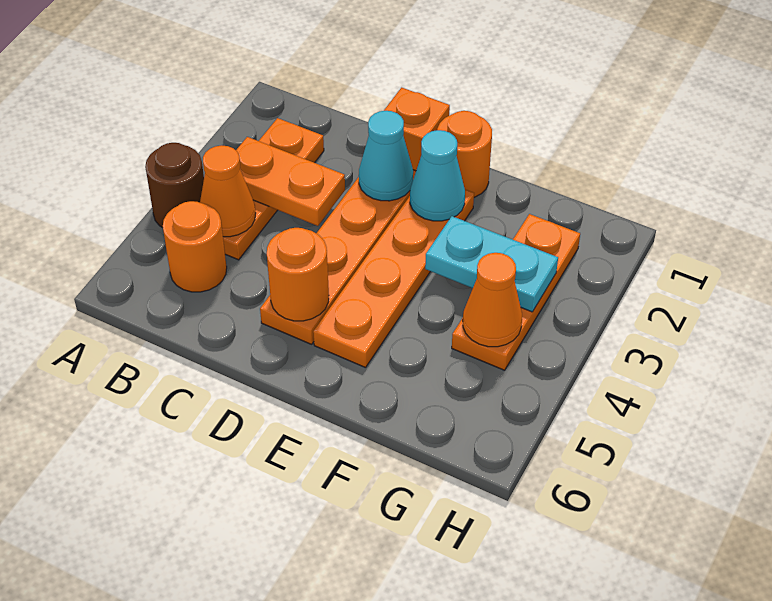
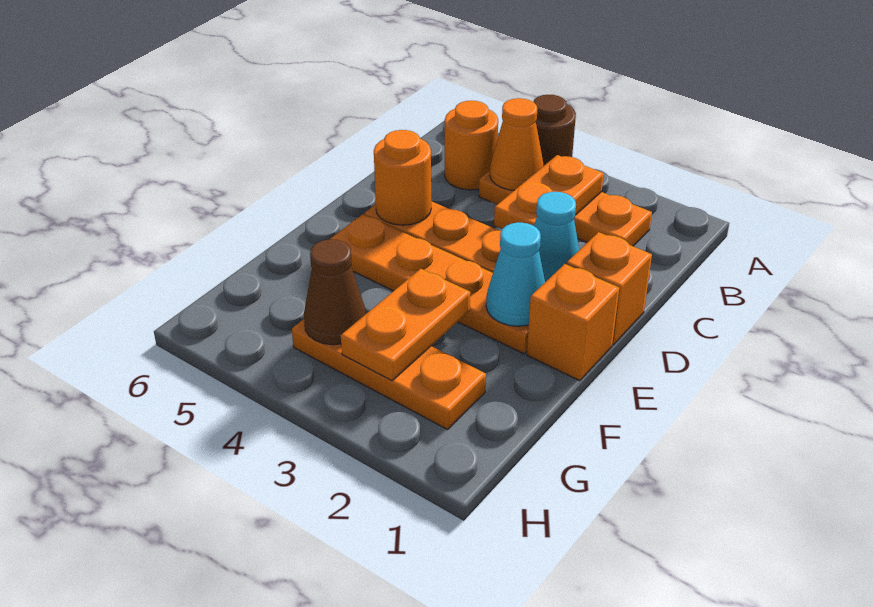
orange 1x1 round brick [437,111,492,197] -> orange 1x1 brick [527,264,619,381]
cyan 1x2 plate [425,216,558,312] -> orange 1x2 plate [341,269,470,381]
orange 1x1 cone [463,253,522,347] -> brown 1x1 cone [304,239,366,345]

